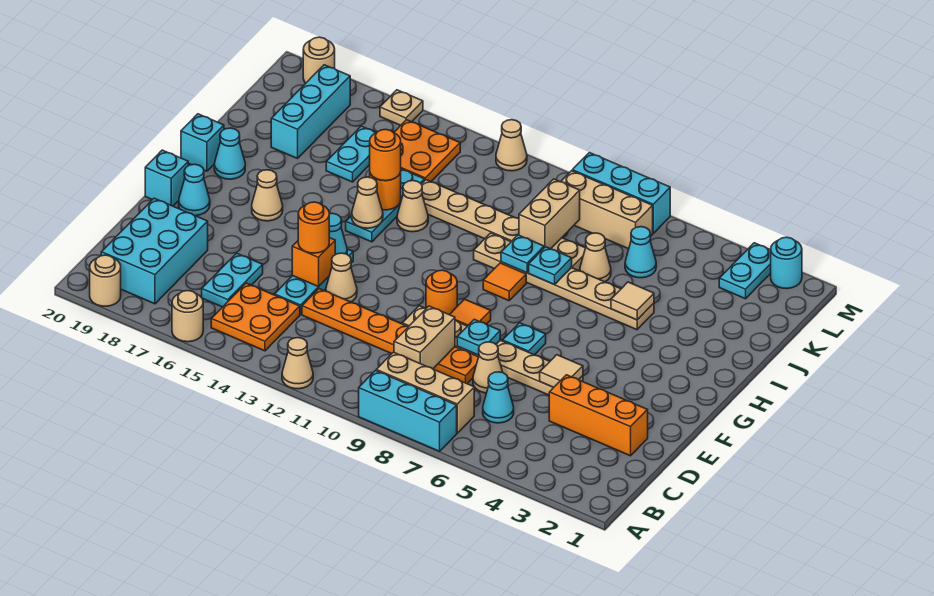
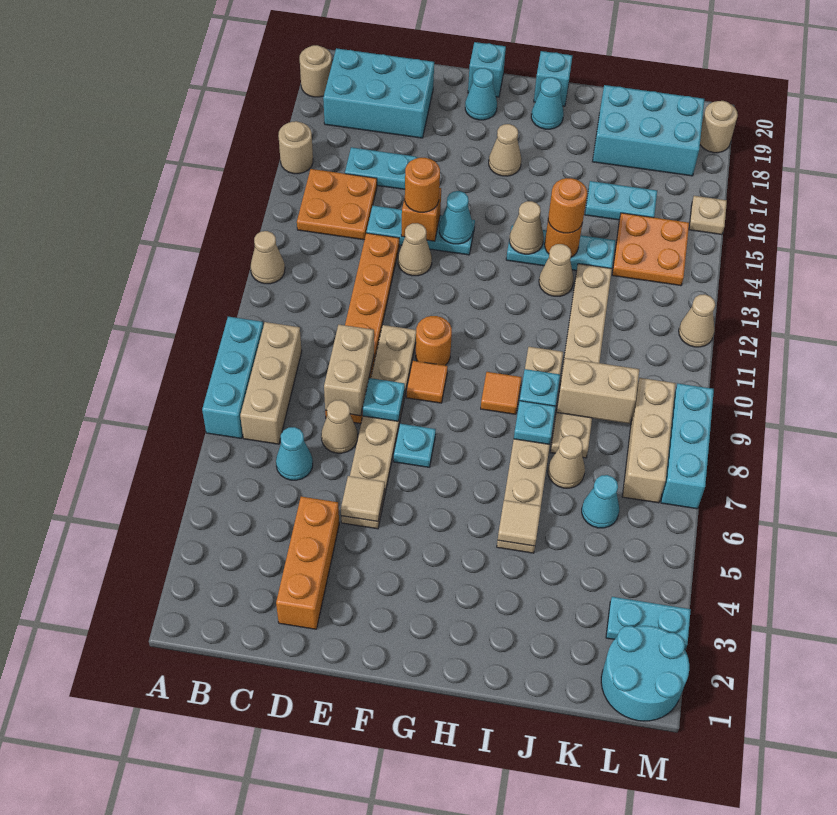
tan 1x2 brick [394,306,455,369] -> tan 1x2 brick turned to [324,325,374,416]
cyan 1x3 brick [271,65,350,158] -> cyan 2x3 brick [592,85,704,176]
cyan 1x1 round brick [771,237,802,289] -> cyan 2x2 round brick [601,626,689,721]

